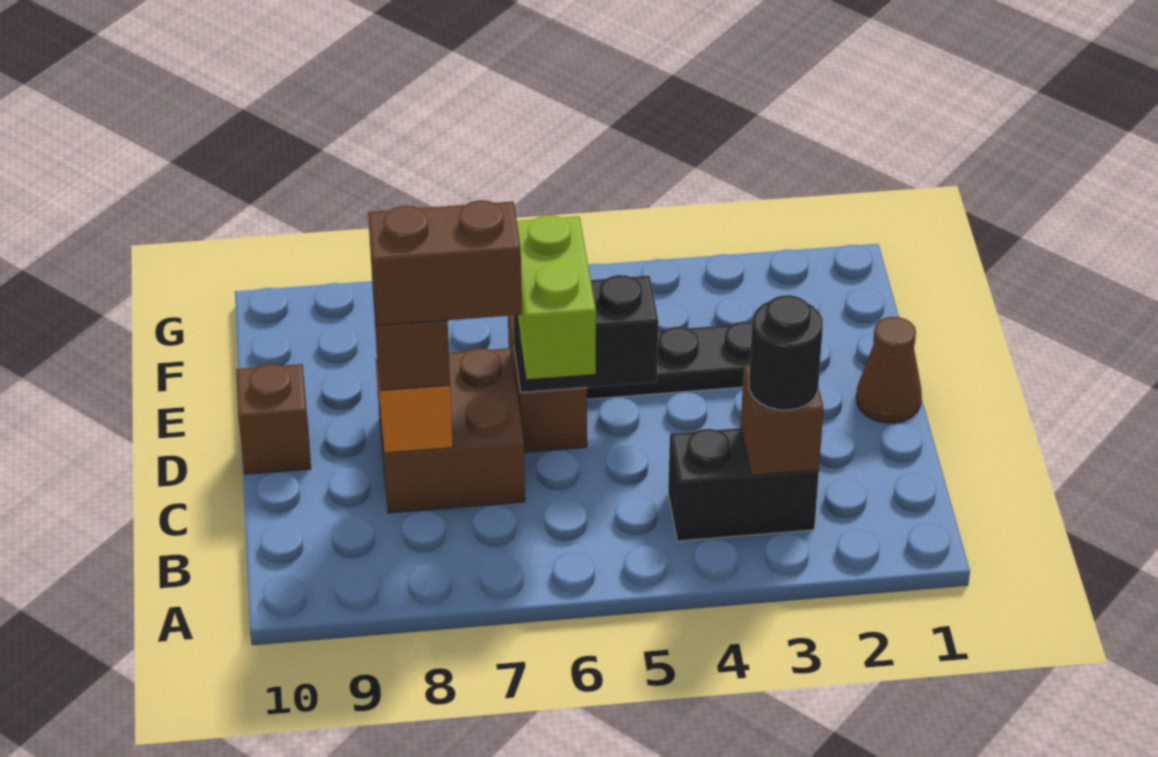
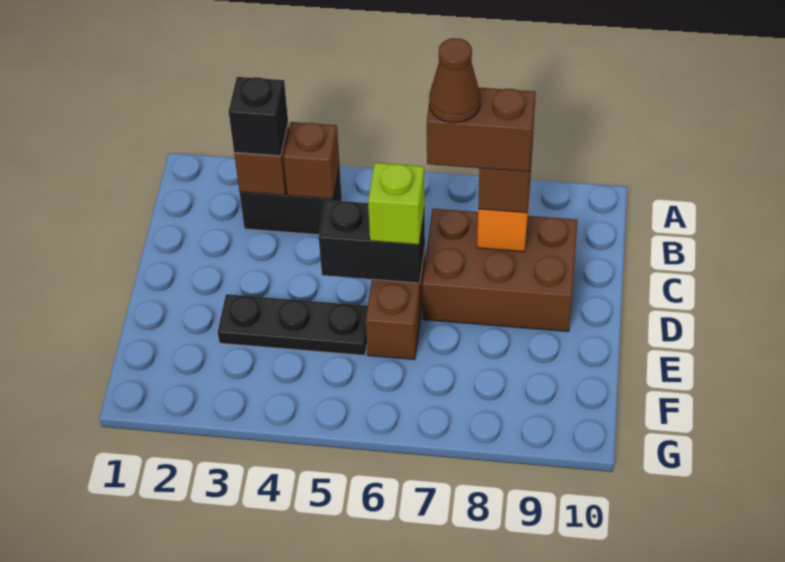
black 1x1 round brick [749,295,823,410] -> black 1x1 brick [229,77,288,156]
lime 1x2 brick [517,215,596,379] -> lime 1x1 brick [368,163,425,245]
brown 2x2 brick [376,348,525,513] -> brown 2x3 brick [422,209,577,332]
brown 1x1 cone [856,317,922,423] -> brown 1x1 cone moved to [429,38,480,123]
brown 1x1 brick [236,364,311,474] -> brown 1x1 brick moved to [283,122,339,199]

